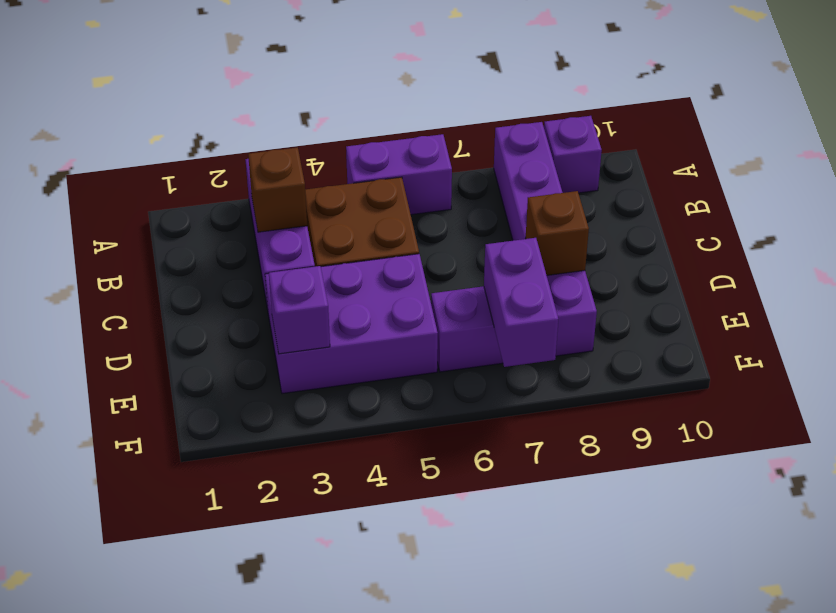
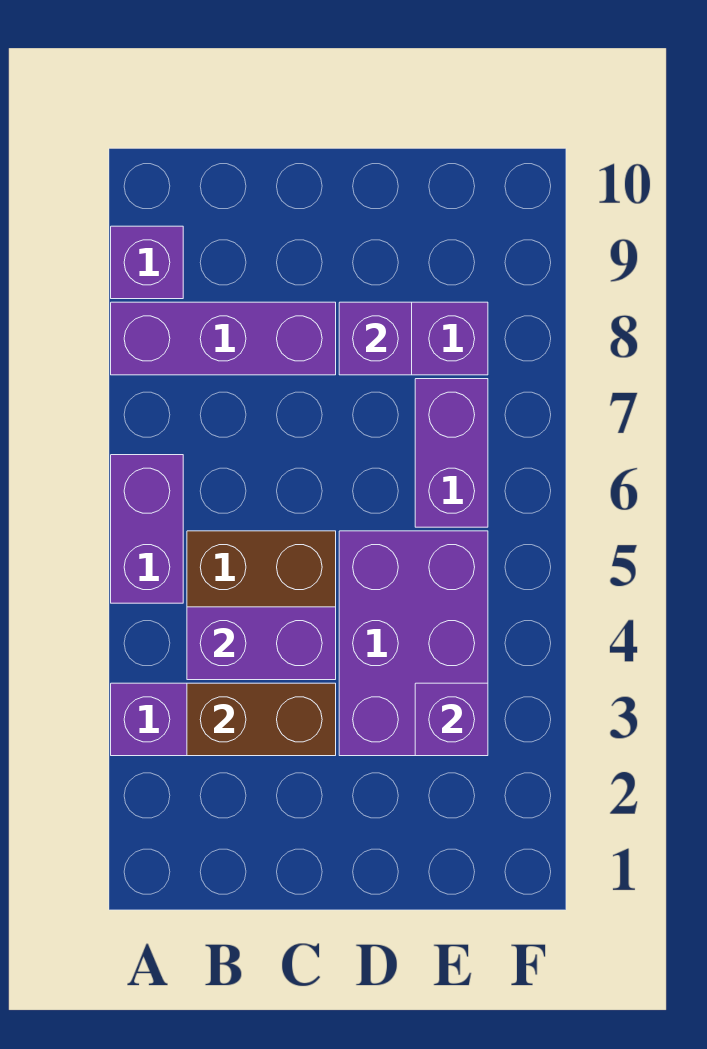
brown 1x1 brick [248,147,307,232] -> brown 1x2 brick [187,683,336,756]
brown 1x1 brick [526,191,589,275] -> purple 1x1 brick [339,302,412,375]
purple 1x2 brick [484,238,558,367] -> purple 1x2 brick moved to [187,607,336,680]

